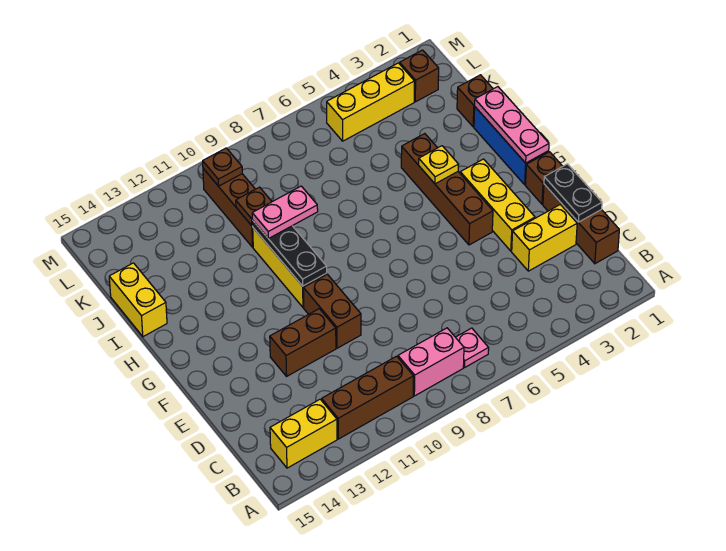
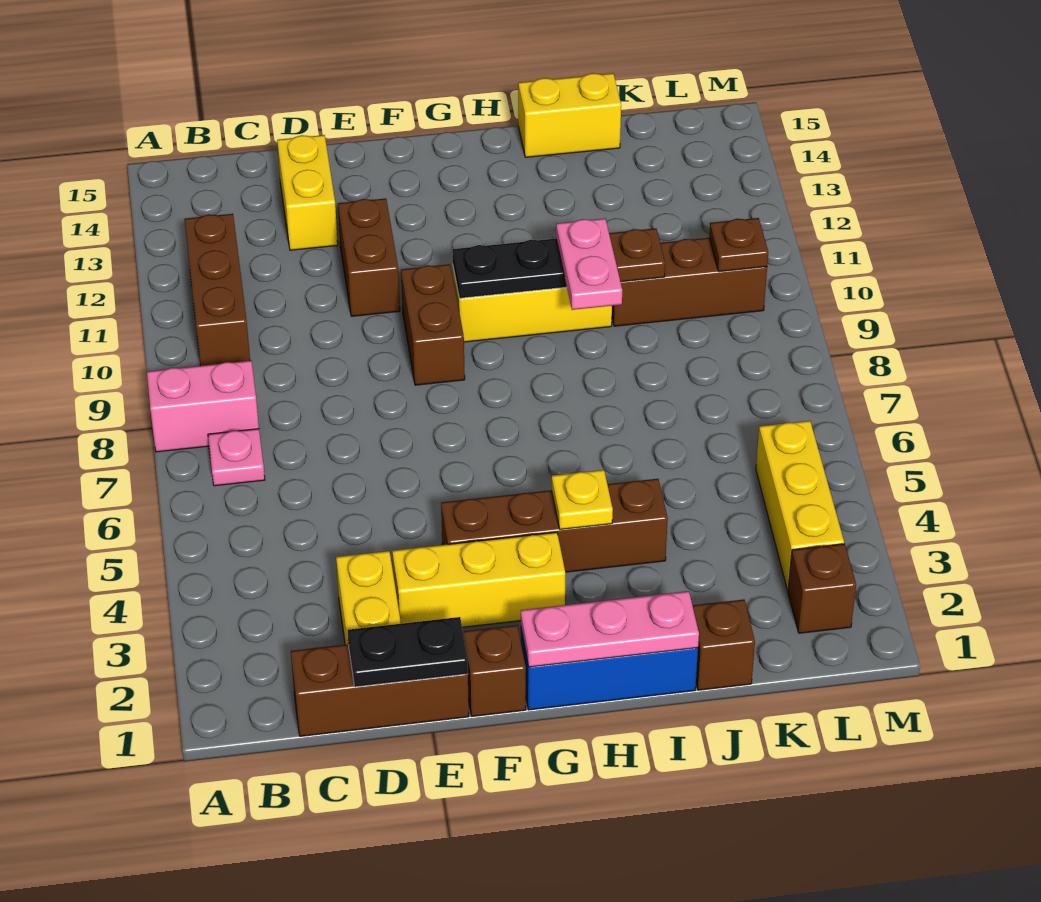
pink 1x2 brick [398,328,464,396] -> pink 1x2 brick turned to [147,361,259,452]
yellow 1x2 brick [270,399,337,468] -> yellow 1x2 brick moved to [277,135,338,250]
brown 1x2 brick [303,274,361,348] -> brown 1x2 brick turned to [401,264,465,385]

